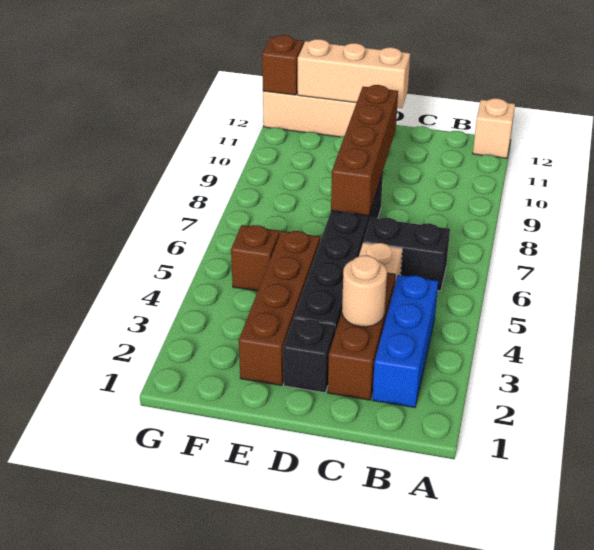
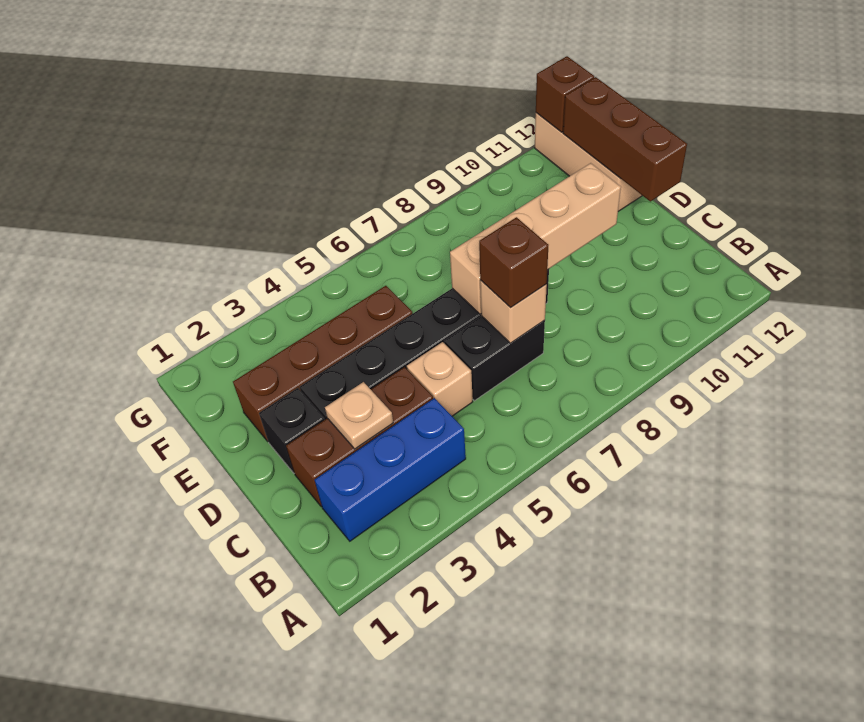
tan 1x1 brick [473,98,515,158] -> tan 1x1 brick moved to [480,280,547,343]
black 1x2 brick [363,218,450,291] -> black 1x2 brick turned to [445,316,545,401]
tan 1x1 round brick [342,256,387,327] -> tan 1x1 plate [325,382,393,449]
brown 1x4 brick [331,85,398,216] -> tan 1x4 brick [450,163,621,314]
tan 1x3 brick [298,39,410,108] -> brown 1x3 brick [563,77,687,202]
brown 1x1 brick [231,225,280,291] -> brown 1x1 brick moved to [479,217,548,308]

